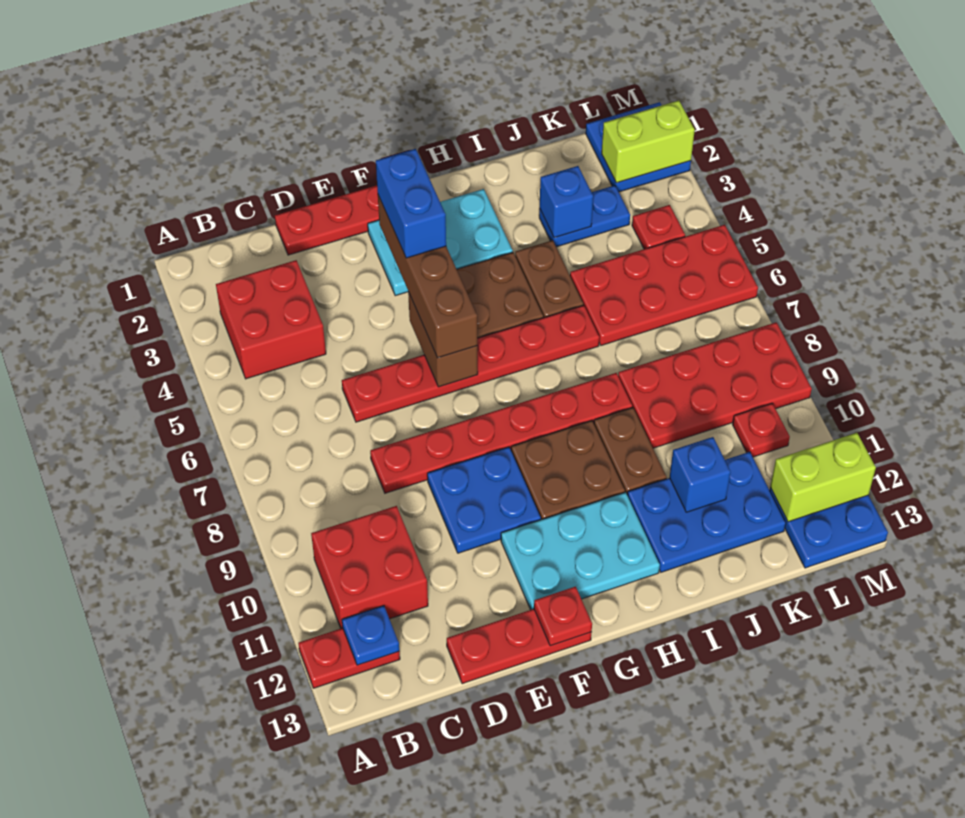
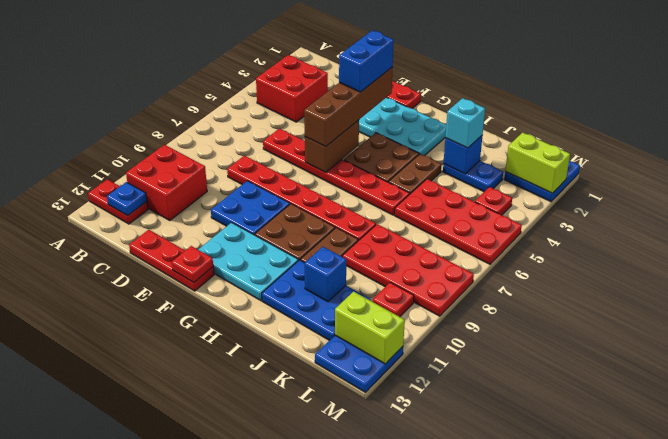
none -> cyan 1x1 brick [445,98,485,148]

